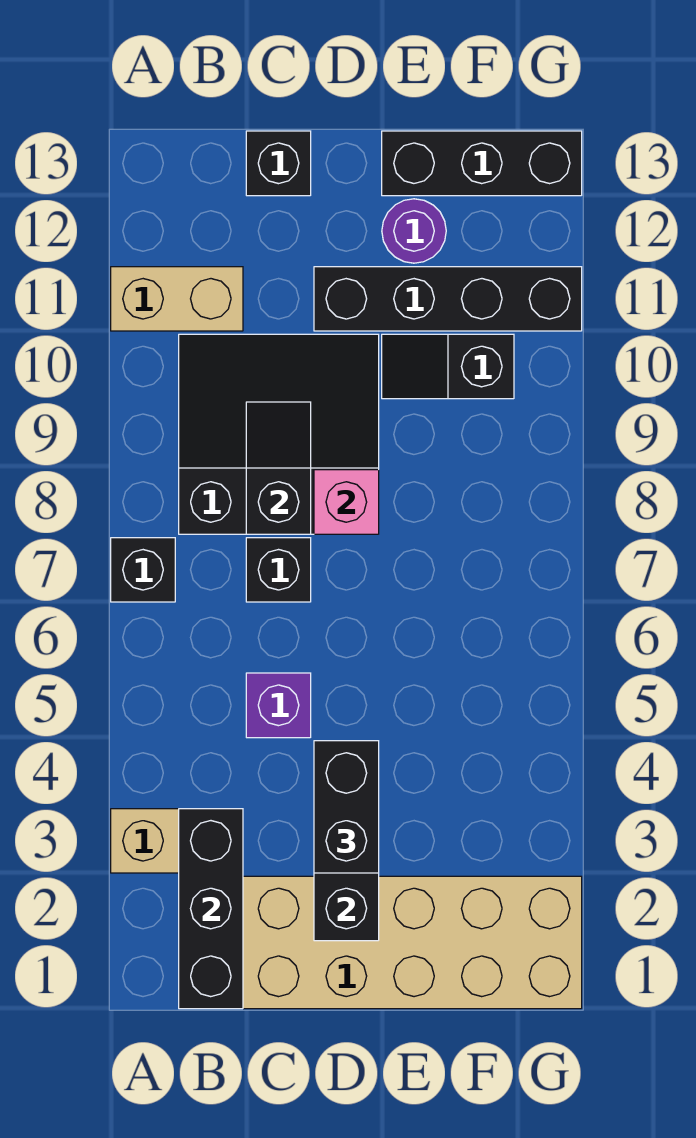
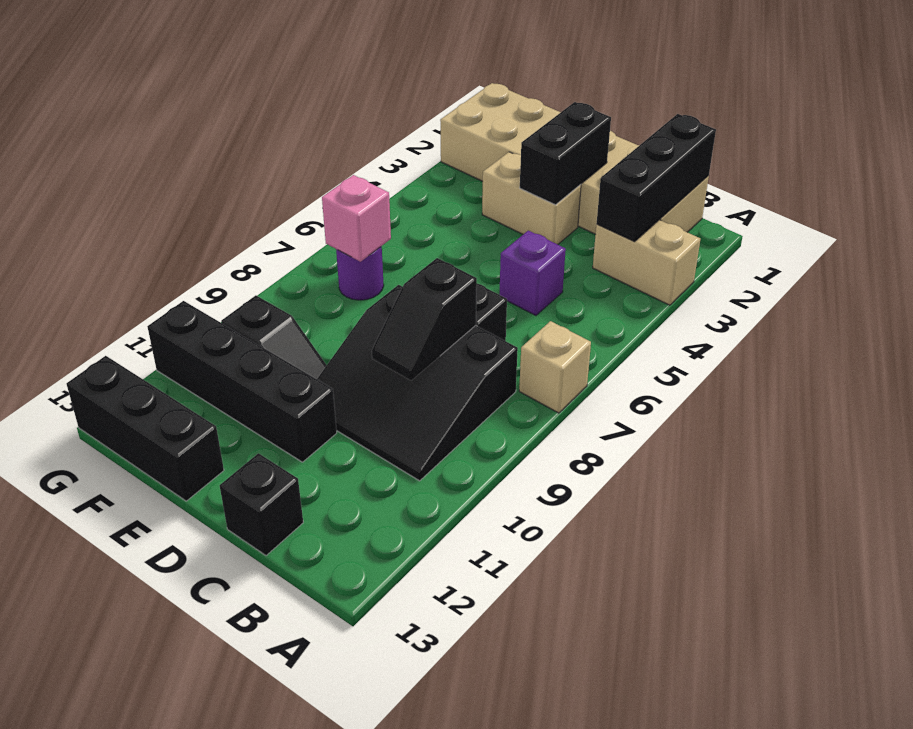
black 1x1 brick [111,538,175,602] -> tan 1x1 brick [519,321,591,413]
tan 1x2 brick [111,267,243,331] -> tan 1x2 brick moved to [482,152,581,244]
black 1x2 brick [314,741,379,873] -> none
pink 1x1 brick [314,470,379,534] -> pink 1x1 brick moved to [322,175,391,262]
purple 1x1 round brick [382,199,446,263] -> purple 1x1 round brick moved to [336,246,384,300]

